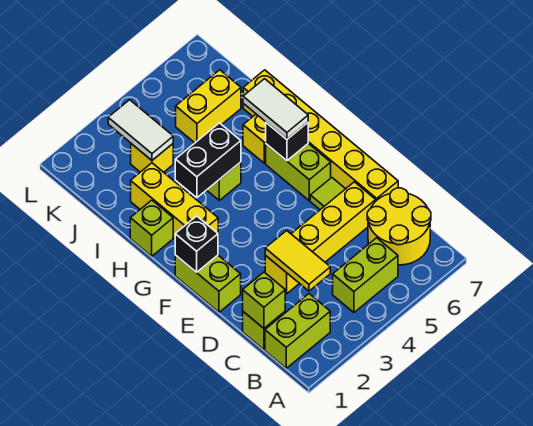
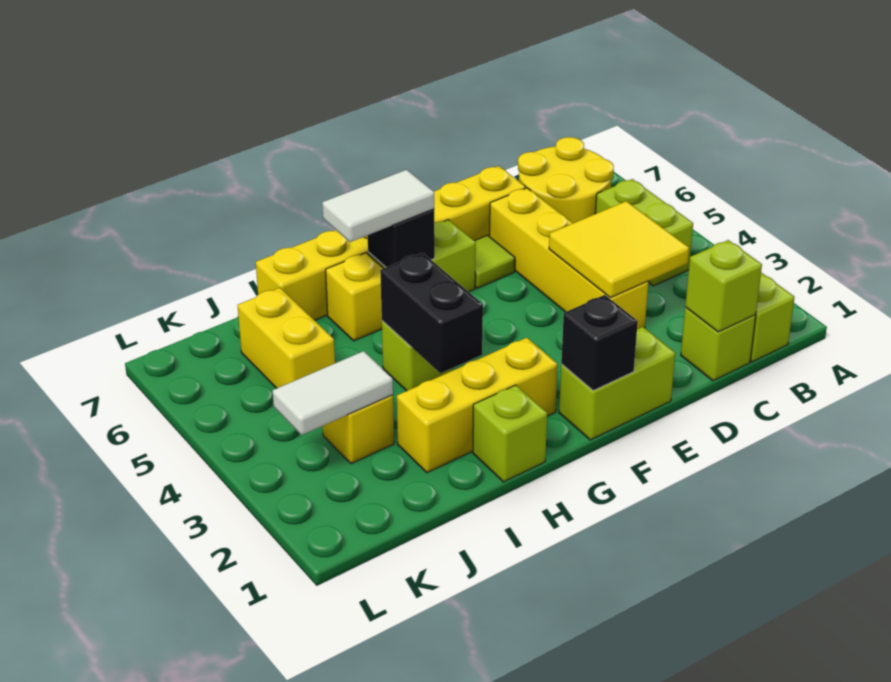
yellow 1x2 tile [265,230,330,291] -> yellow 2x2 tile [549,201,689,298]

